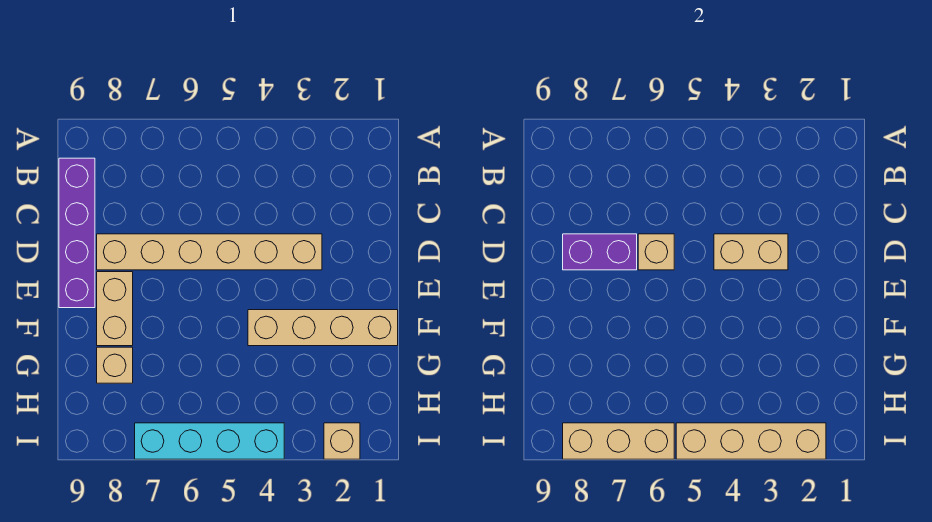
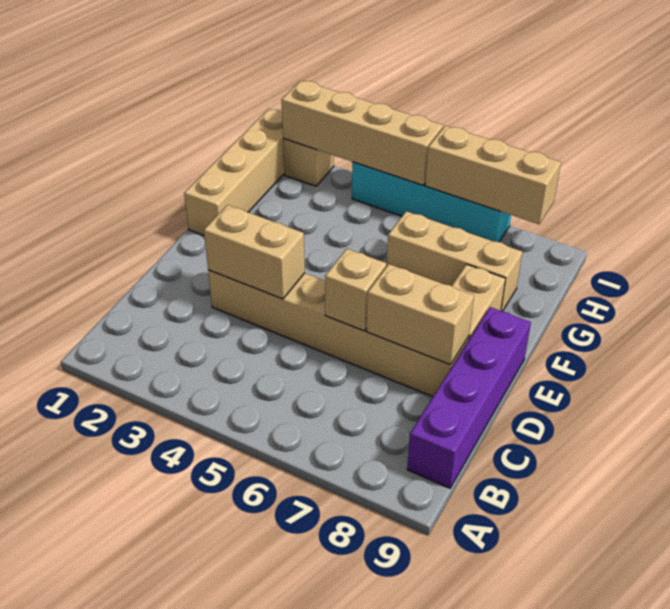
purple 1x2 brick [563,234,637,270] -> tan 1x2 brick [366,264,474,365]
tan 1x4 brick [248,310,398,346] -> tan 1x4 brick turned to [184,109,284,235]
tan 1x1 brick [97,347,133,383] -> tan 1x3 brick [386,211,522,312]

